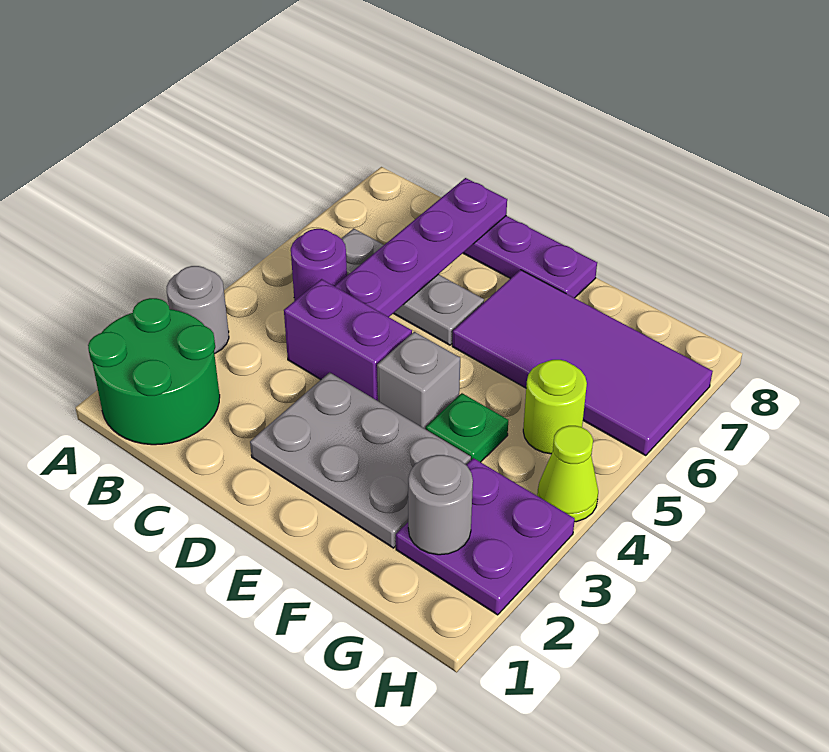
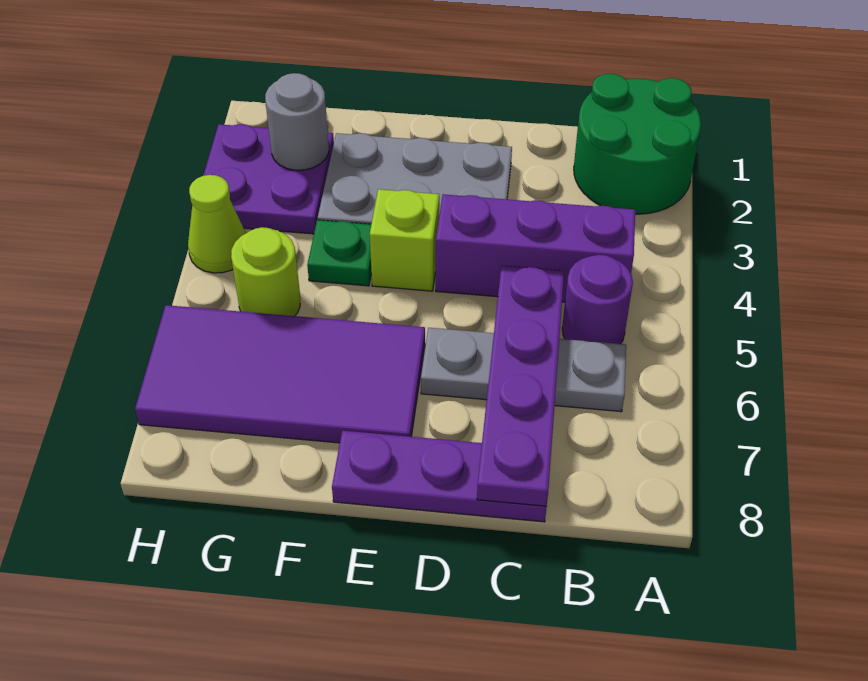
grey 1x1 round brick [167,266,229,354] -> none
purple 1x2 brick [284,279,412,401] -> purple 1x3 brick [436,194,635,302]
grey 1x1 brick [377,332,460,429] -> lime 1x1 brick [370,189,439,291]

